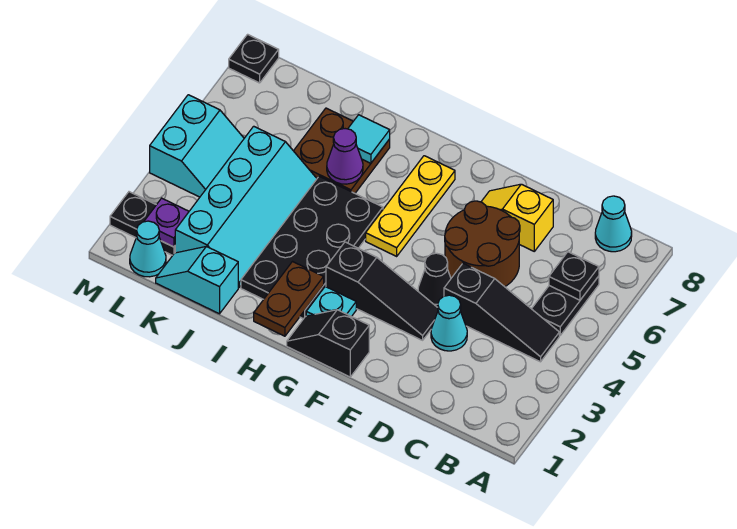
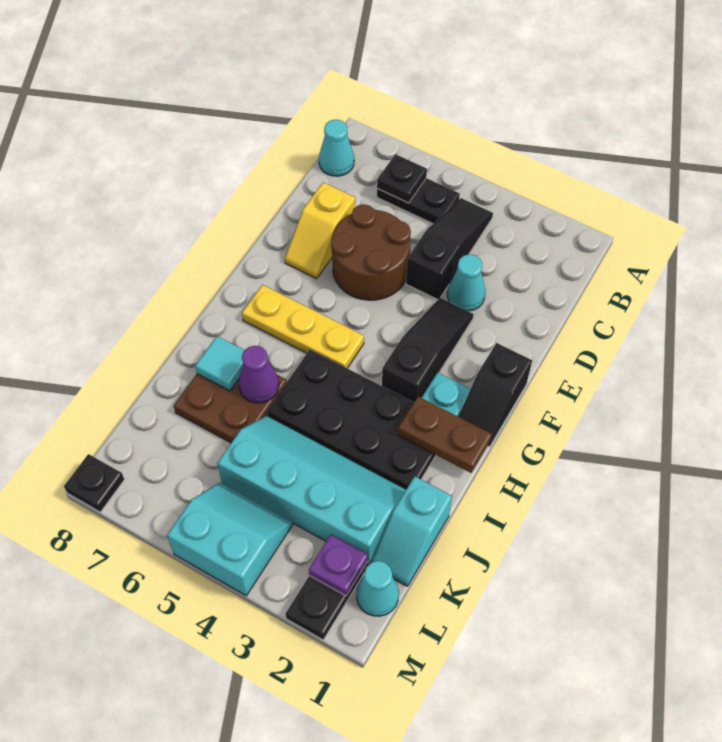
black 1x1 cone [418,253,451,307] -> none

